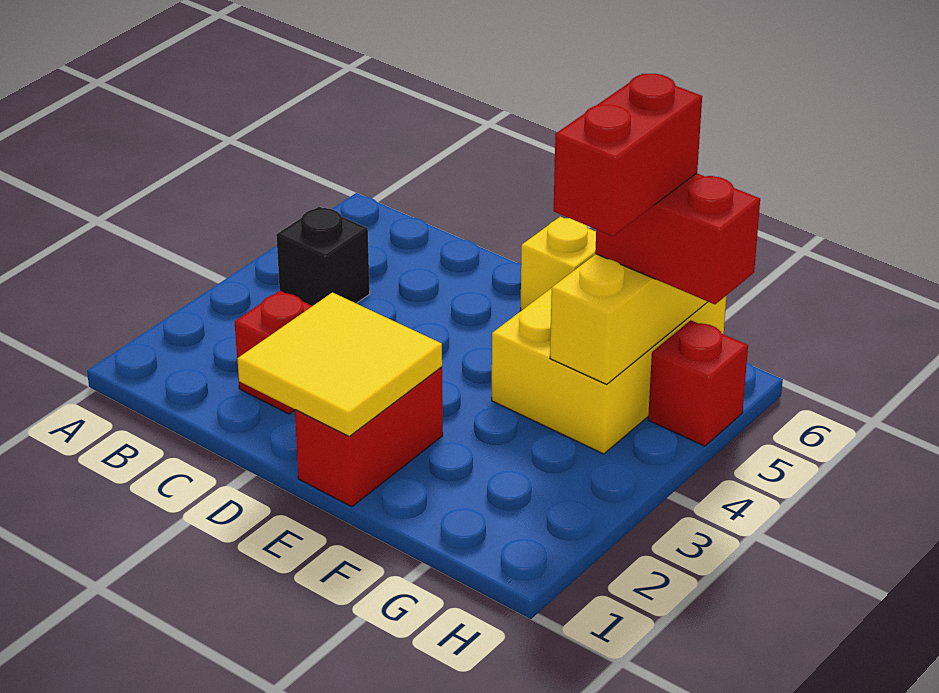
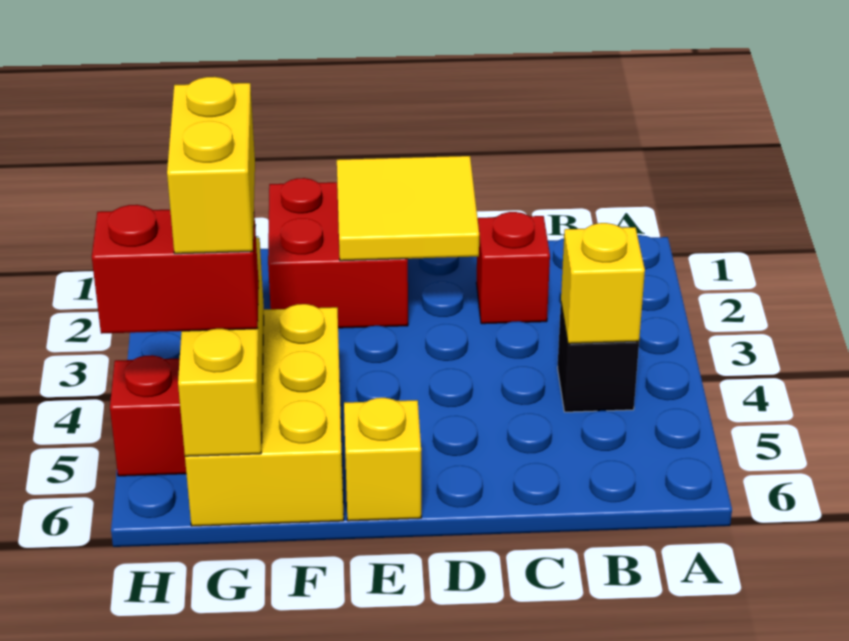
none -> yellow 1x1 brick [561,223,645,344]
red 1x2 brick [295,367,443,507] -> red 2x2 brick [268,178,408,328]
red 1x2 brick [554,73,702,236] -> yellow 1x2 brick [167,77,255,254]

